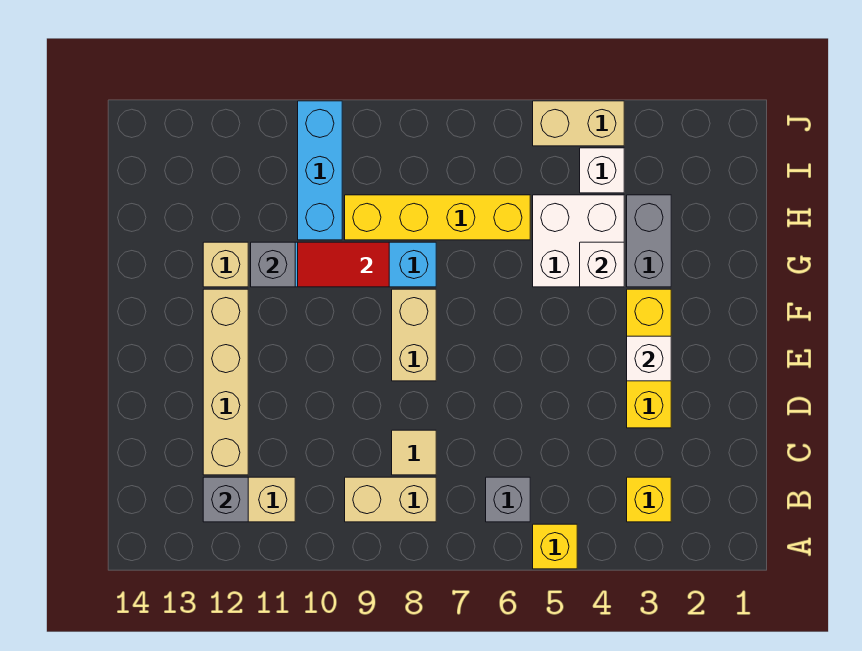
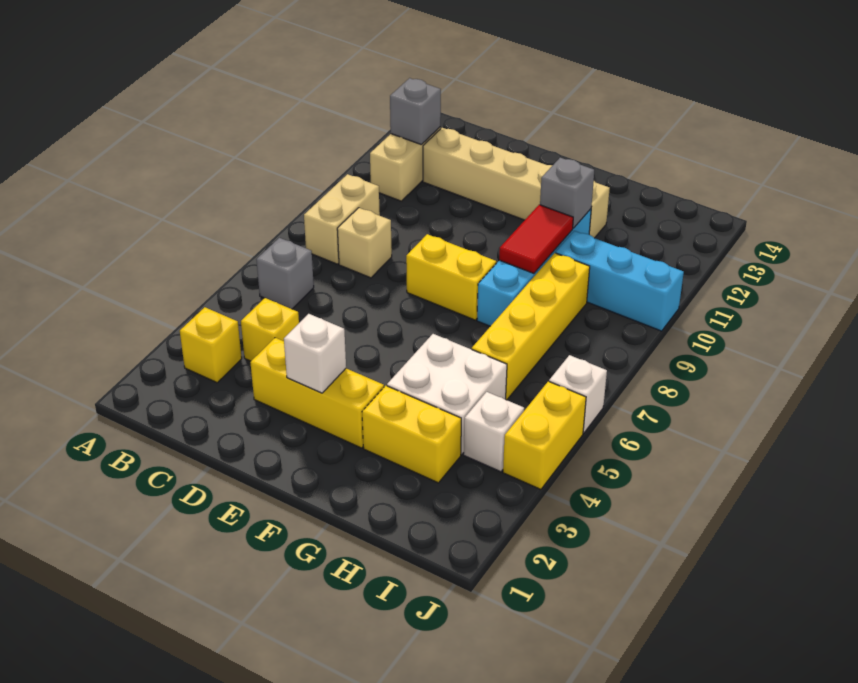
yellow 1x1 brick [533,524,577,569] -> yellow 1x1 brick moved to [241,298,299,361]
tan 1x1 tile [392,430,436,475] -> tan 1x1 brick [337,208,392,278]
tan 1x2 brick [392,289,436,381] -> yellow 1x2 brick [406,234,496,320]
grey 1x2 brick [627,195,671,287] -> yellow 1x2 brick [362,386,461,483]
white 1x1 brick [580,242,624,287] -> white 1x1 brick moved to [549,355,607,433]
tan 1x2 brick [533,101,624,146] -> yellow 1x2 brick [503,381,586,489]

